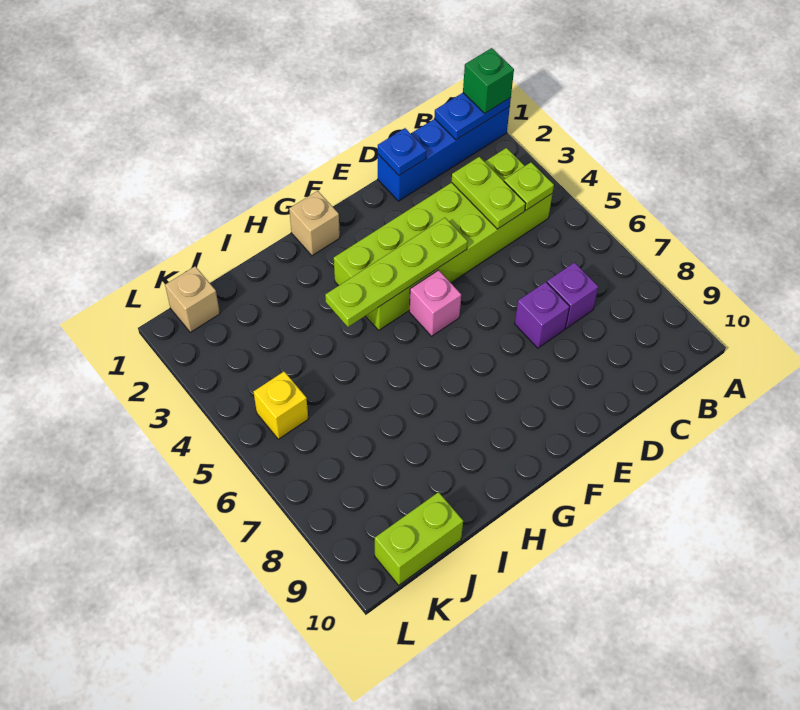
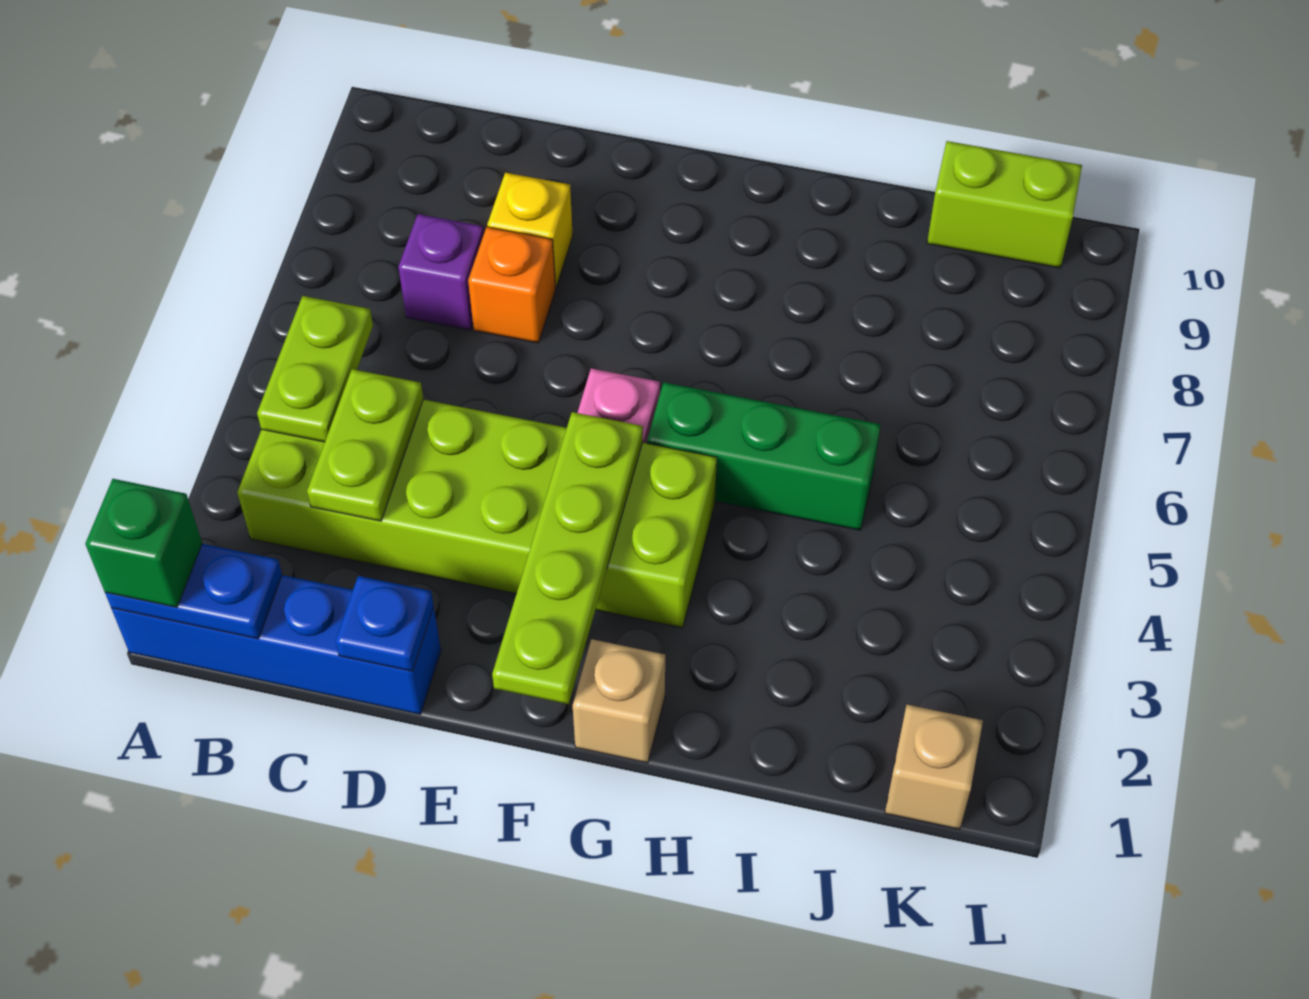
lime 1x1 plate [504,162,554,210] -> lime 1x2 plate [257,296,373,442]
purple 1x1 brick [515,282,570,348] -> orange 1x1 brick [468,227,555,343]
lime 1x4 plate [325,218,468,327] -> lime 1x4 plate turned to [492,412,643,704]
none -> green 1x3 brick [647,382,881,530]
yellow 1x1 brick [254,372,308,439] -> yellow 1x1 brick moved to [487,173,573,288]

